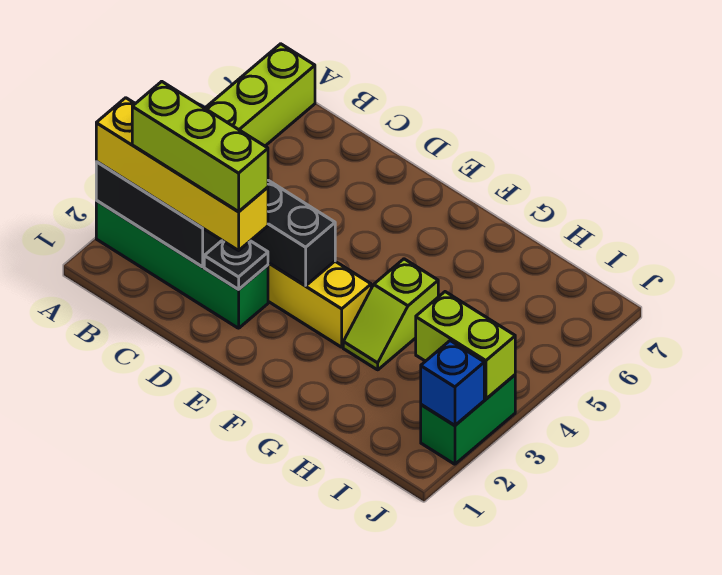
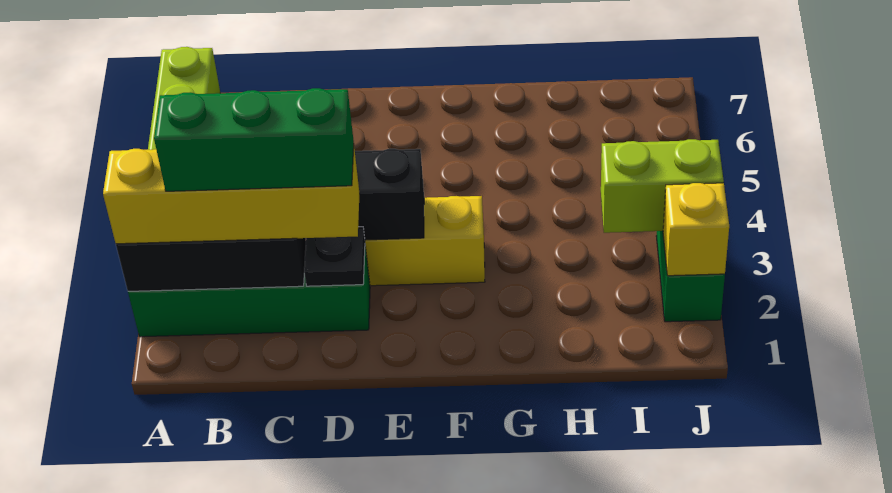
lime 1x3 brick [132,81,268,212] -> green 1x3 brick [154,88,354,191]
lime 1x2 slope [343,259,438,370] -> none
blue 1x1 brick [421,341,484,425] -> yellow 1x1 brick [663,183,729,276]

